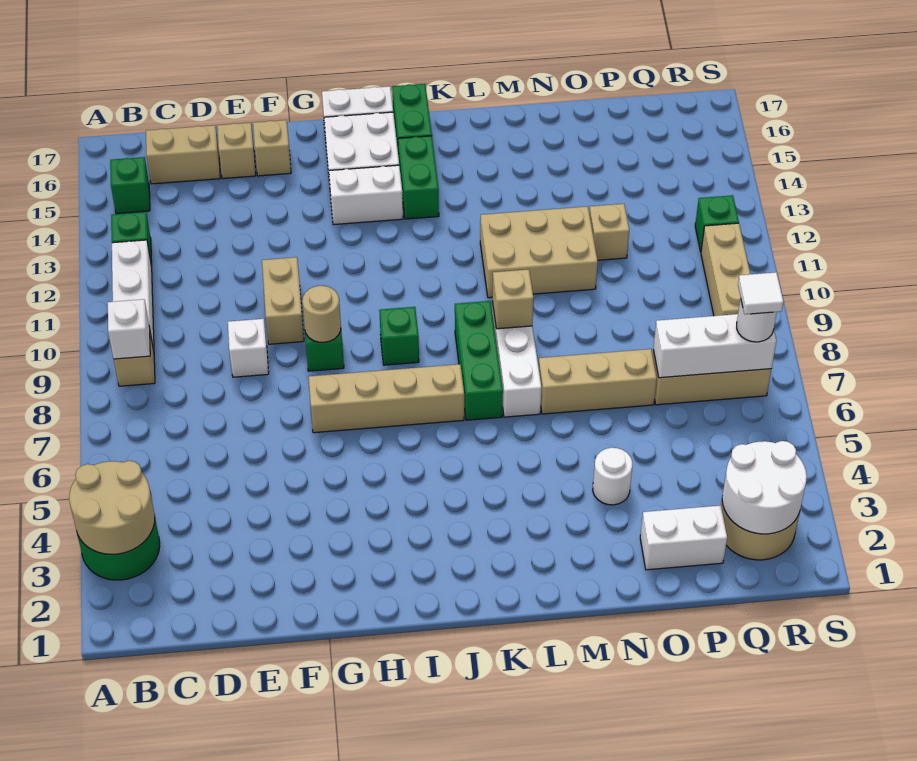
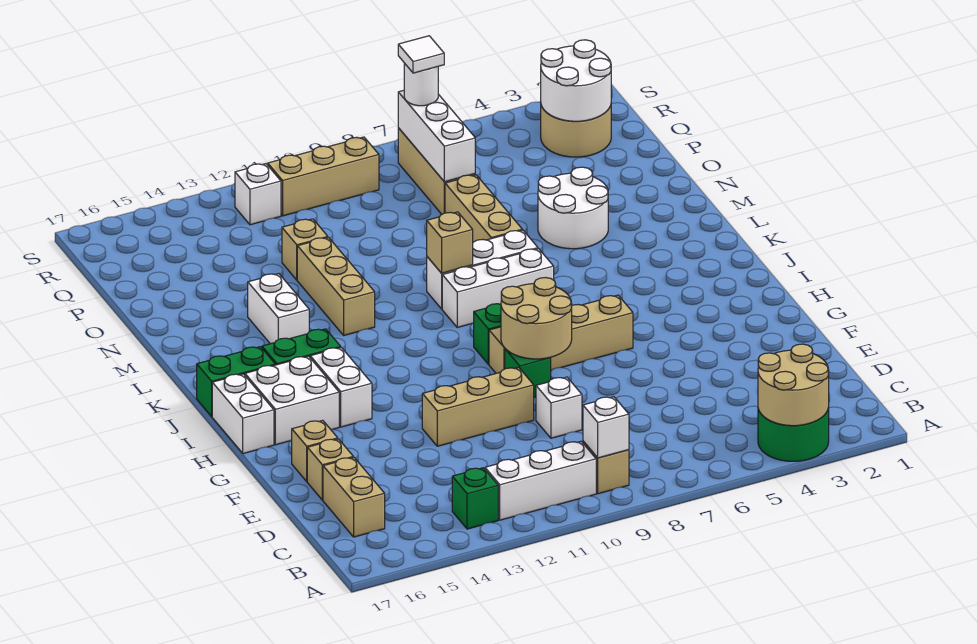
green 1x1 brick [110,157,150,214] -> none
tan 1x2 brick [262,257,304,344] -> tan 1x3 brick [422,367,534,446]
tan 1x4 brick [308,364,464,433] -> tan 1x4 brick turned to [489,295,633,373]
tan 1x1 round brick [302,286,341,342] -> tan 2x2 round brick [501,278,572,359]
green 1x3 brick [455,301,503,420] -> white 1x3 brick [442,249,554,327]
tan 2x3 brick [480,206,598,298] -> tan 1x3 brick [297,237,375,335]
white 1x1 round brick [593,448,632,505] -> white 2x2 round brick [538,167,608,249]
white 1x2 brick [640,505,727,570] -> white 1x2 brick moved to [248,274,309,344]
green 1x1 brick [695,195,739,252] -> white 1x1 brick [235,164,281,225]

